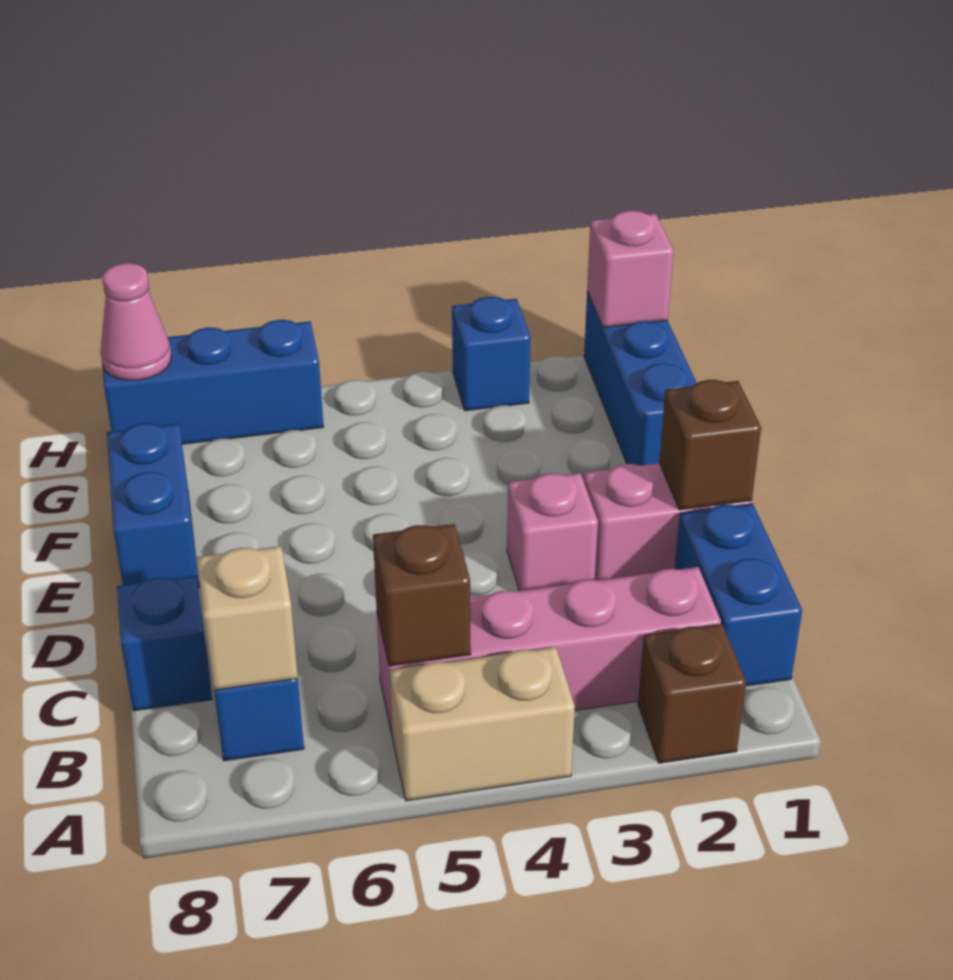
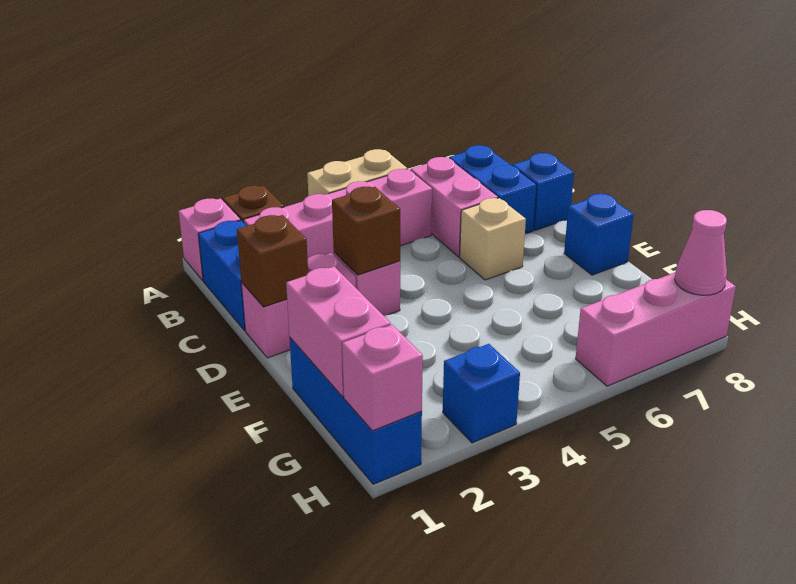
none -> pink 1x1 brick [179,198,240,281]
brown 1x1 brick [373,524,471,666] -> brown 1x1 brick moved to [332,187,400,275]
none -> pink 1x2 brick [410,157,498,257]
tan 1x1 brick [197,546,298,690] -> tan 1x1 brick moved to [460,198,526,280]
blue 1x2 brick [107,423,199,588] -> blue 1x1 brick [564,194,634,275]
none -> pink 1x2 brick [286,267,391,397]
blue 1x3 brick [103,320,324,444] -> pink 1x3 brick [576,272,736,386]

